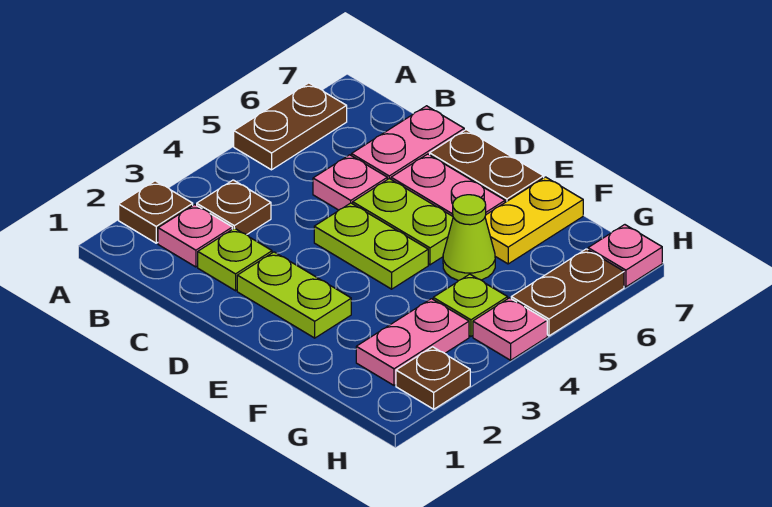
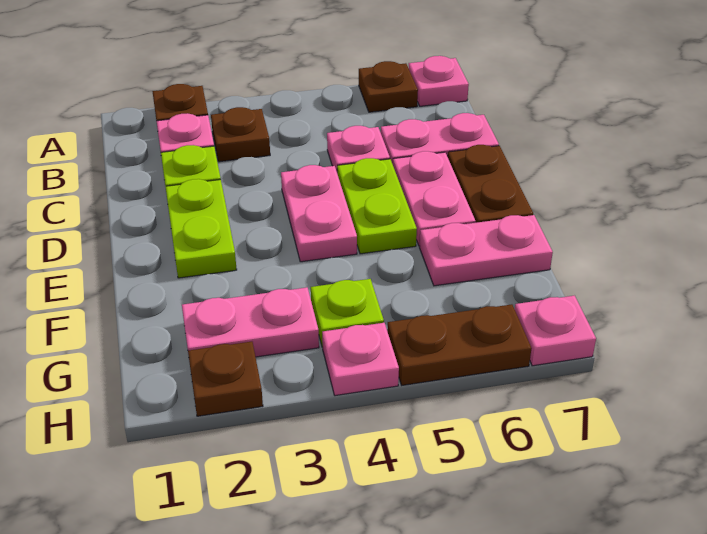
brown 1x2 plate [234,83,347,170] -> brown 1x1 plate [359,61,418,112]
none -> pink 1x1 plate [409,56,469,106]
lime 1x2 plate [314,203,428,289] -> pink 1x2 plate [281,165,357,262]
lime 1x1 cone [443,195,495,280] -> none
yellow 1x2 plate [485,177,583,264] -> pink 1x2 plate [420,215,553,286]

